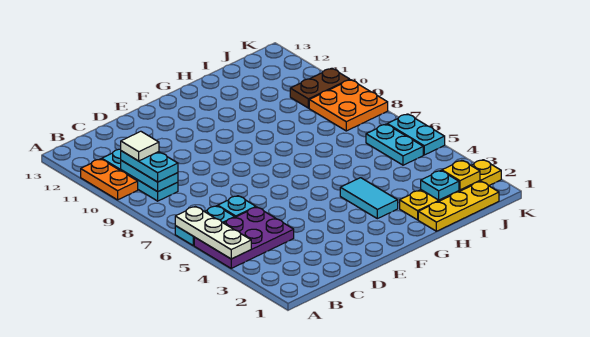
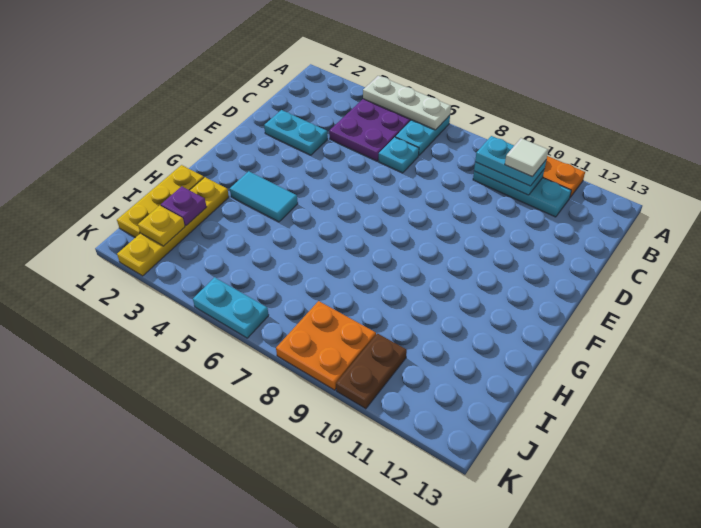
cyan 1x1 plate [421,171,459,200] -> purple 1x1 plate [161,186,206,226]
cyan 1x2 plate [366,124,423,165] -> cyan 1x2 plate moved to [264,110,328,155]

